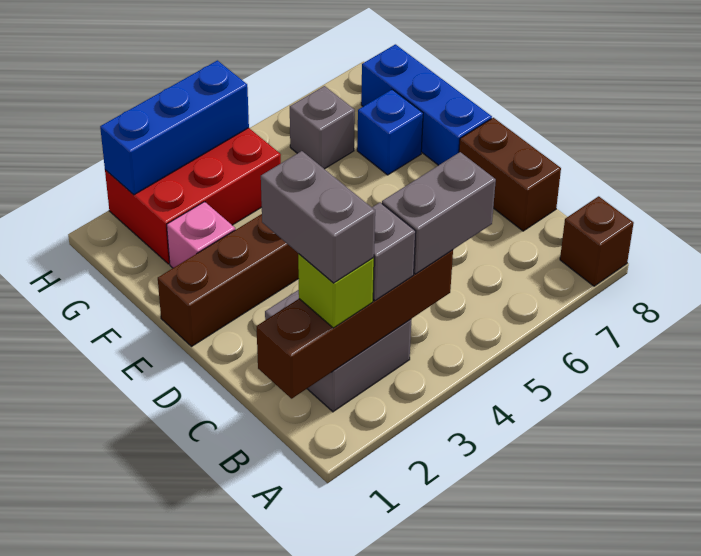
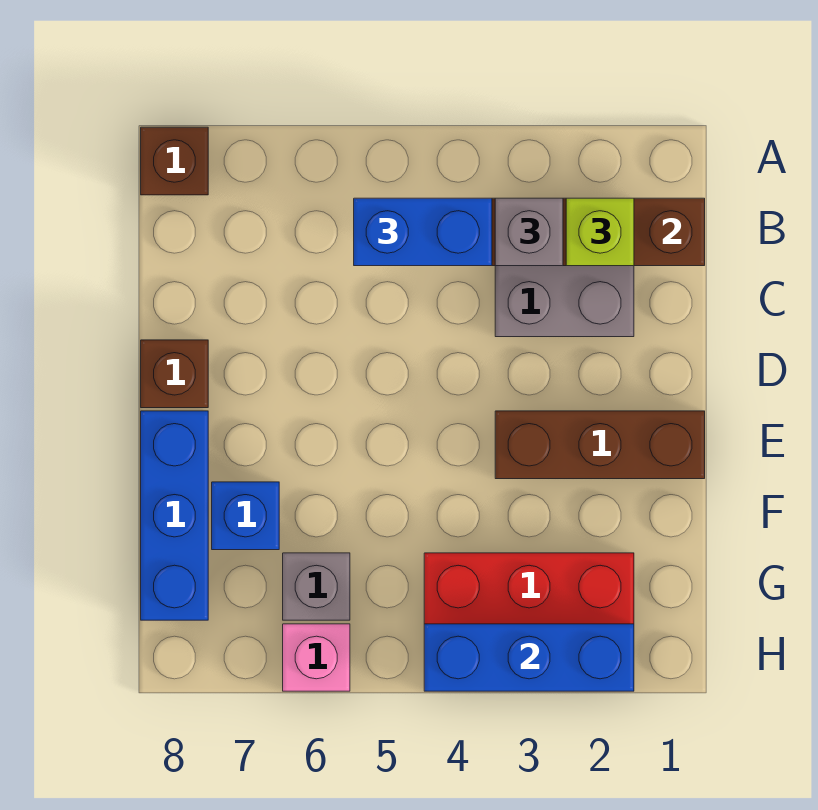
grey 1x2 brick [261,151,375,283] -> none
grey 1x2 brick [382,152,496,274] -> blue 1x2 brick [354,198,492,266]
brown 1x2 brick [459,118,561,231] -> brown 1x1 brick [141,340,208,408]
pink 1x1 brick [167,202,235,268] -> pink 1x1 brick moved to [283,624,350,691]

